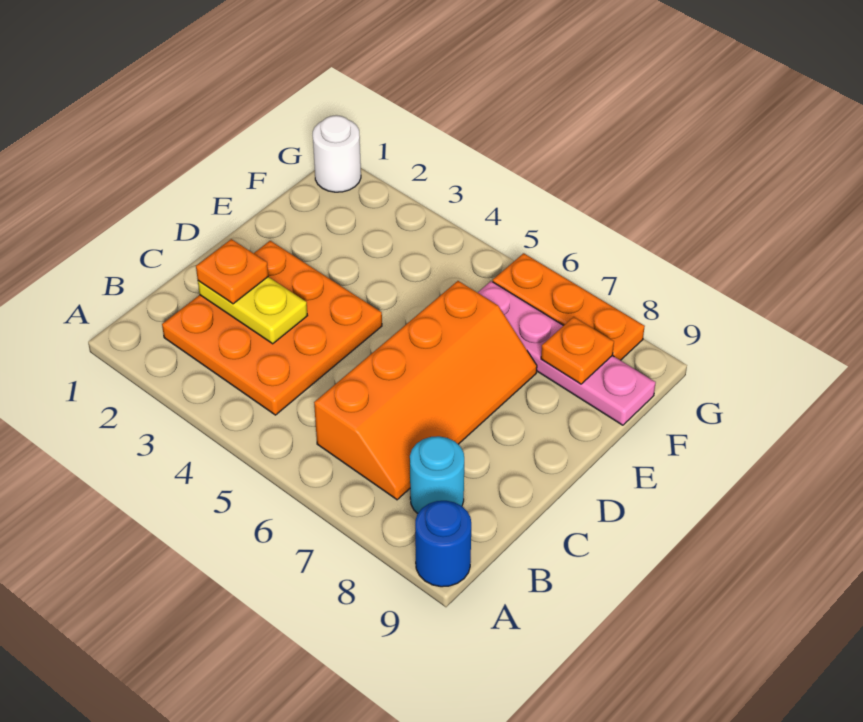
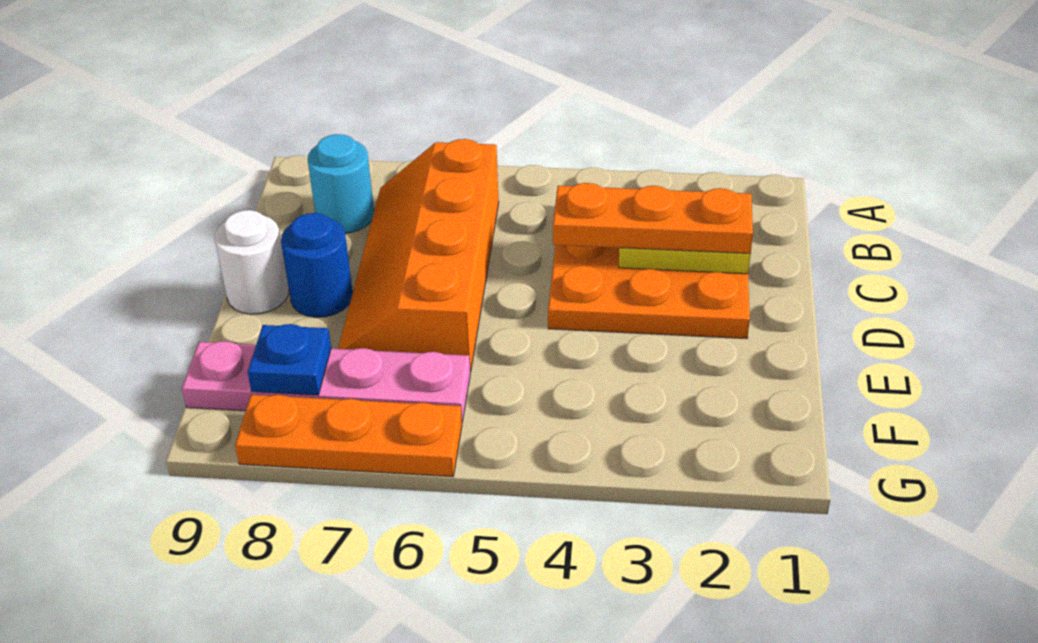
blue 1x1 round brick [415,501,471,587] -> blue 1x1 round brick moved to [281,213,353,317]
orange 1x1 plate [196,239,268,304] -> orange 1x3 plate [553,183,753,254]
orange 1x1 plate [541,317,614,384] -> blue 1x1 plate [248,324,331,395]
white 1x1 round brick [313,115,361,192] -> white 1x1 round brick moved to [215,210,289,314]

